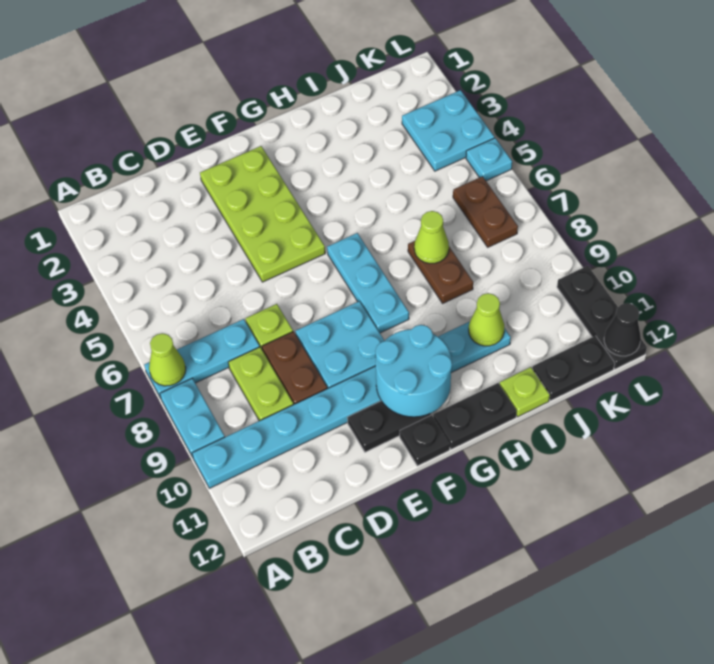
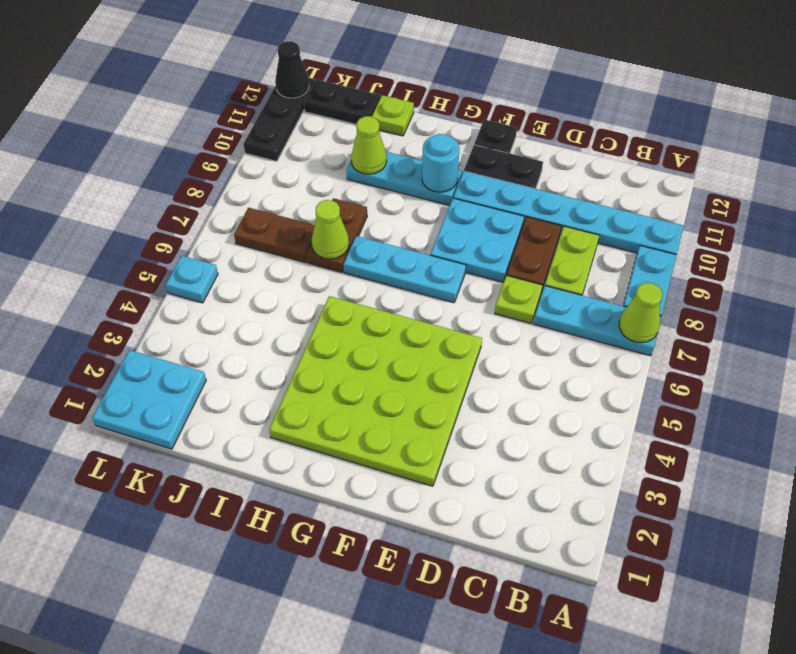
lime 2x4 plate [200,146,325,282] -> lime 4x4 plate [269,296,482,486]
cyan 2x2 round brick [375,325,452,417] -> cyan 1x1 round brick [422,134,460,192]
cyan 1x3 plate [327,233,409,333] -> cyan 1x3 plate turned to [343,236,466,303]
black 1x2 plate [433,383,517,449] -> none
cyan 2x2 plate [402,90,494,171] -> cyan 2x2 plate moved to [92,350,206,449]
brown 1x2 plate [453,176,518,247] -> brown 1x2 plate turned to [234,208,315,263]

